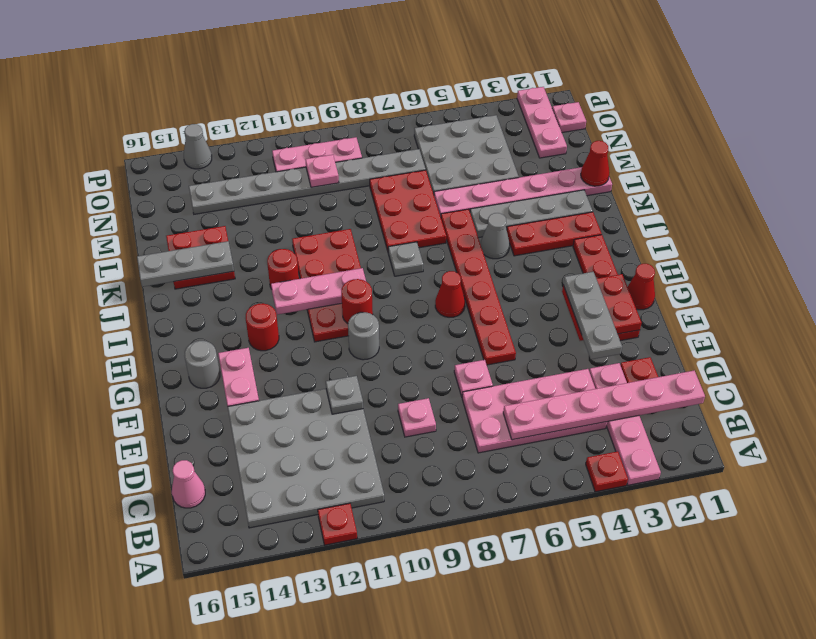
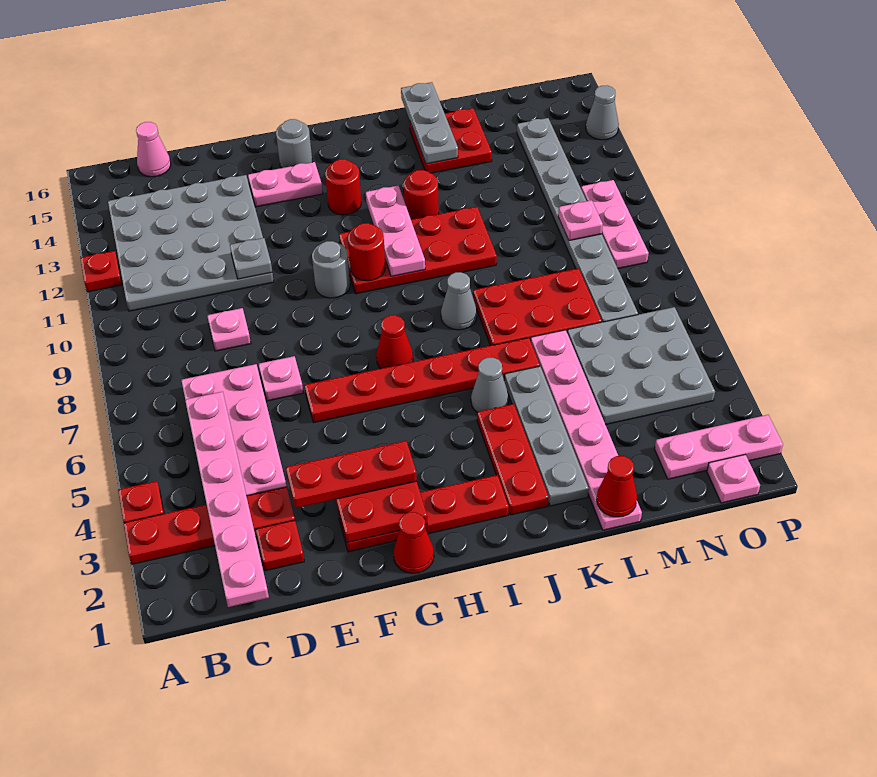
pink 1x4 plate [589,363,661,485] -> red 1x4 plate [124,487,295,564]
grey 1x3 plate [563,272,622,359] -> red 1x3 plate [286,441,417,508]
grey 1x1 plate [388,242,423,276] -> grey 1x1 cone [441,272,477,330]

